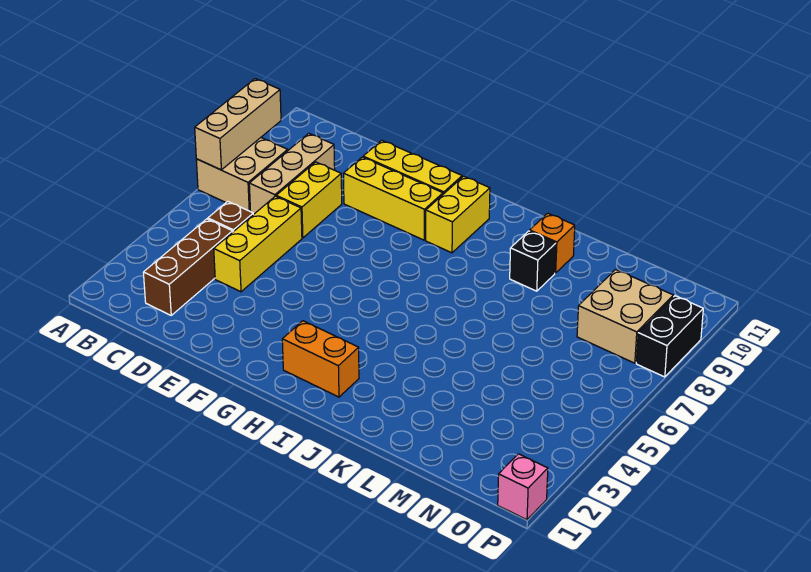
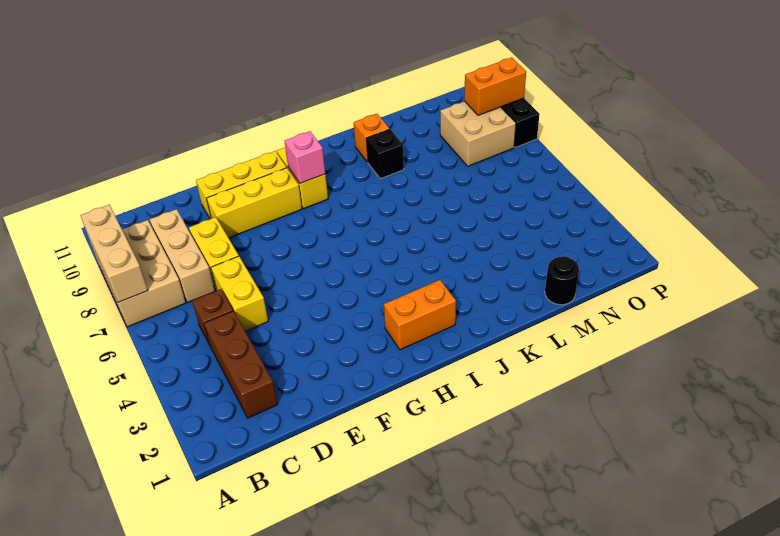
tan 2x2 brick [196,138,288,212] -> tan 2x3 brick [92,220,186,327]
yellow 1x3 brick [214,196,302,292] -> yellow 1x2 brick [211,256,268,331]
none -> black 1x1 round brick [545,256,579,305]
none -> orange 1x2 brick [464,57,526,115]
pink 1x1 brick [498,454,548,520] -> pink 1x1 brick moved to [285,131,325,183]

